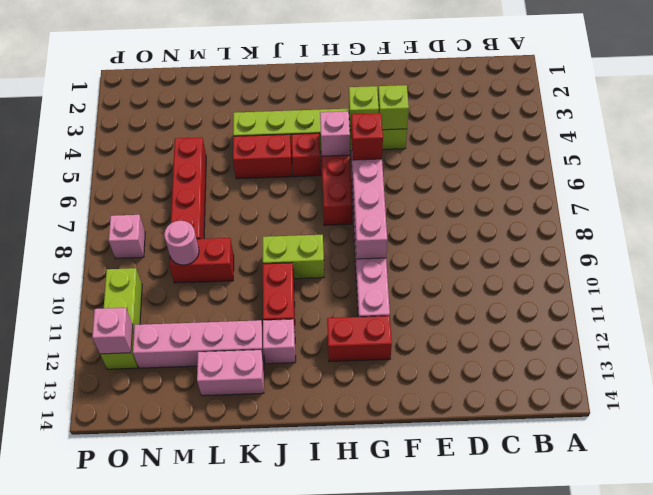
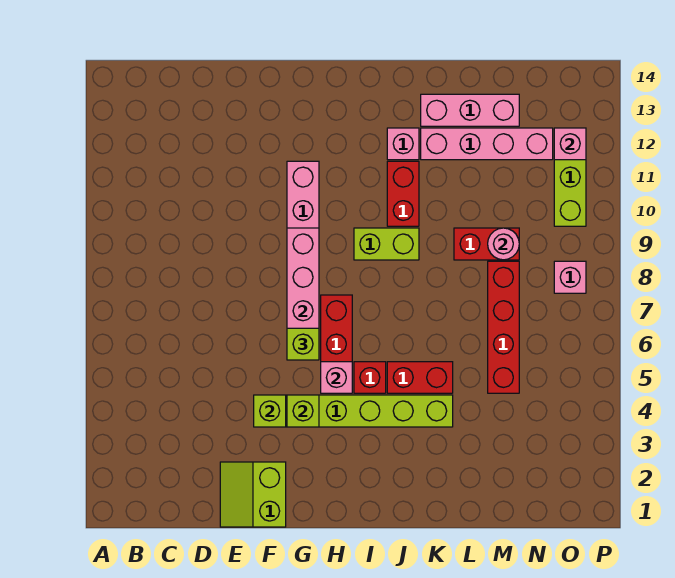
none -> lime 2x2 slope [220,462,286,527]
red 1x1 brick [351,113,383,160] -> lime 1x1 brick [287,328,319,360]
red 1x2 brick [327,316,392,362] -> none
pink 1x2 brick [197,350,264,396] -> pink 1x3 brick [421,94,519,126]

